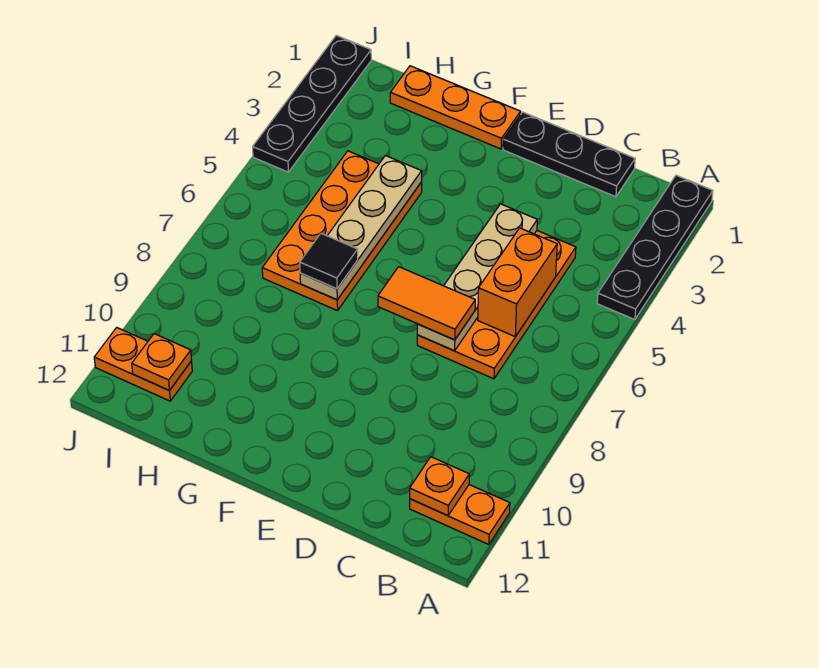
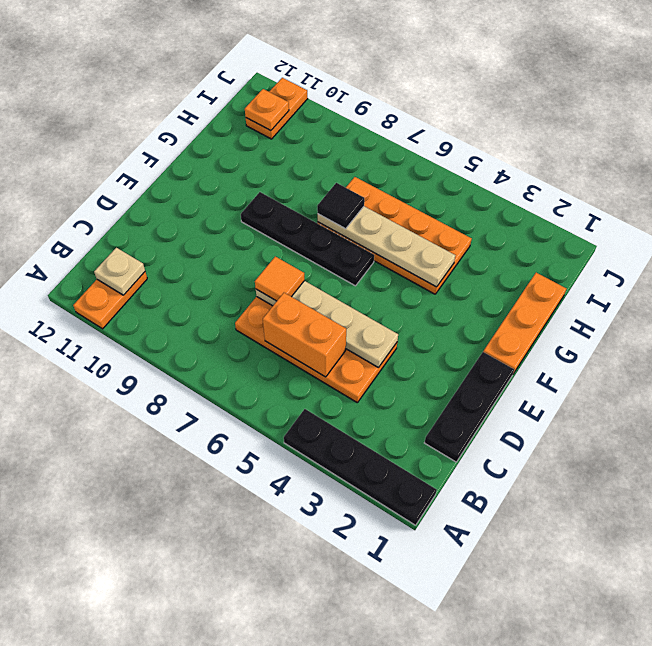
orange 1x1 plate [410,457,469,516] -> tan 1x1 plate [94,248,145,295]
orange 1x2 tile [378,267,475,340] -> orange 1x1 tile [255,256,304,301]
black 1x4 plate [253,35,371,172] -> black 1x4 plate moved to [241,192,374,286]

